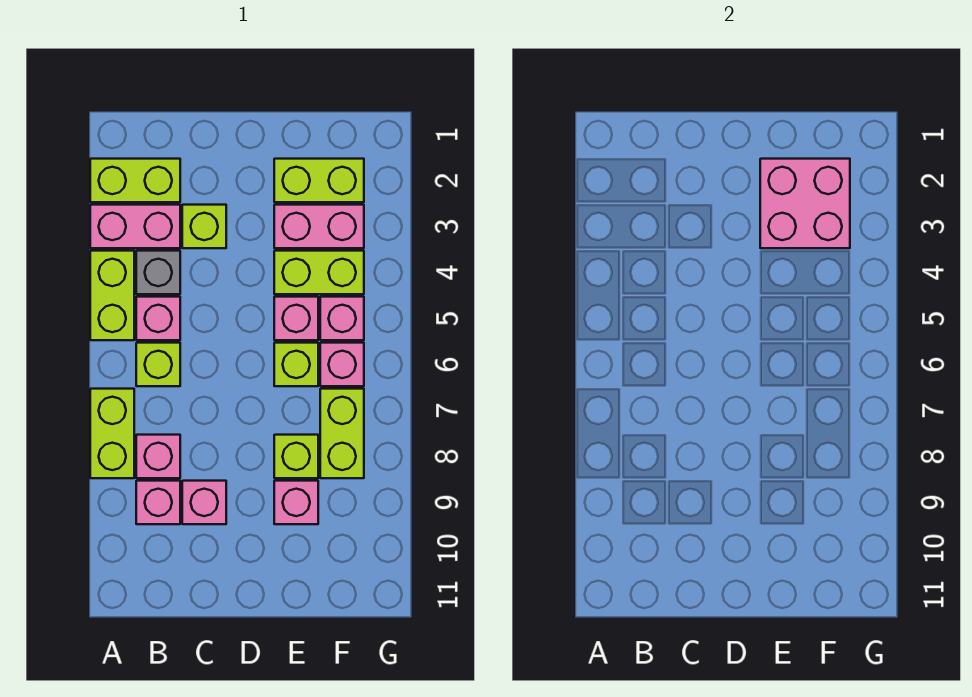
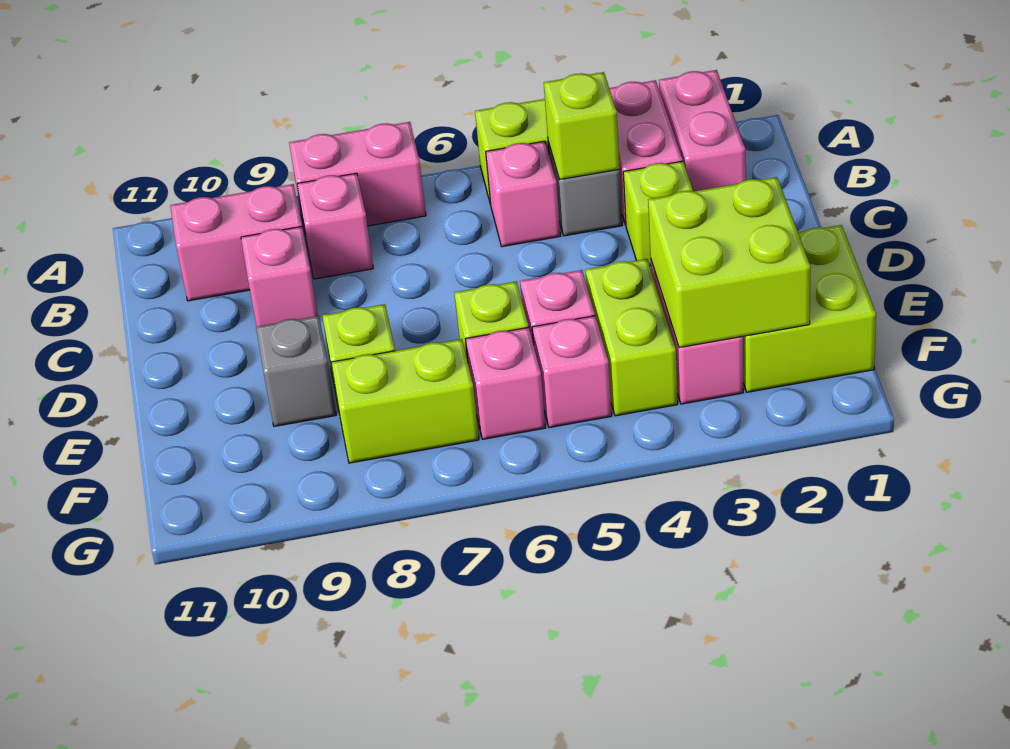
lime 1x2 brick [90,159,180,202] -> pink 1x2 brick [659,70,746,191]
lime 1x2 brick [90,389,134,478] -> pink 1x2 brick [289,122,426,226]
lime 1x1 brick [136,343,180,386] -> lime 1x1 brick moved to [544,72,620,180]
pink 1x1 brick [136,481,180,524] -> pink 1x2 brick [170,184,302,301]
lime 1x2 brick [274,159,364,202] -> lime 2x2 brick [743,225,876,392]
pink 2x2 brick [760,159,850,248] -> lime 2x2 brick [648,177,810,348]
pink 1x1 brick [274,481,318,524] -> grey 1x1 brick [256,316,336,426]

